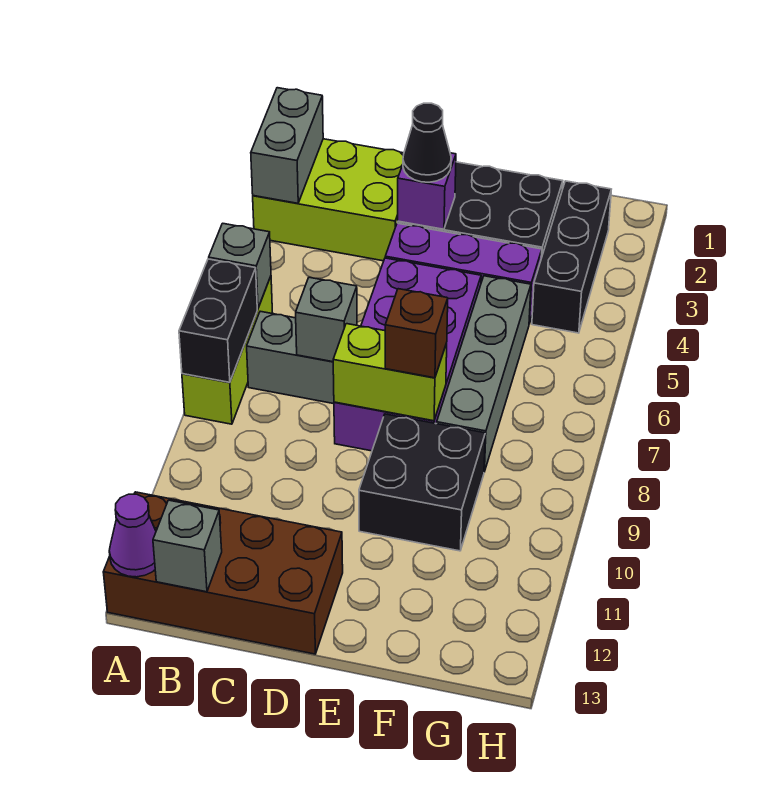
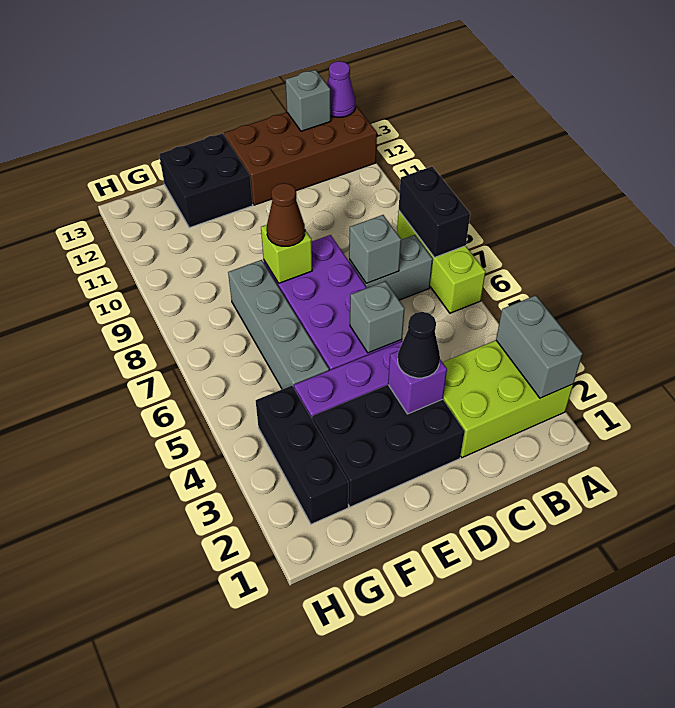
grey 1x1 brick [209,223,271,309] -> grey 1x1 brick moved to [350,281,405,353]
lime 1x2 brick [333,324,447,421] -> lime 1x1 brick [261,225,312,283]
brown 1x1 brick [385,289,448,378] -> brown 1x1 cone [267,183,305,246]
black 2x2 brick [359,414,485,551] -> black 2x2 brick moved to [159,133,253,228]

